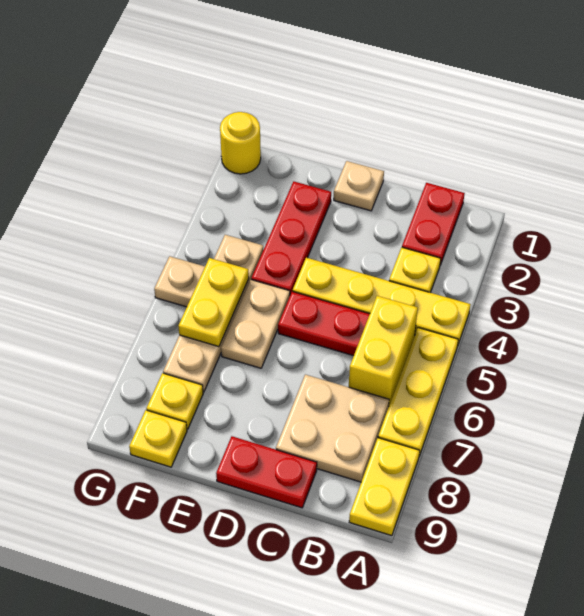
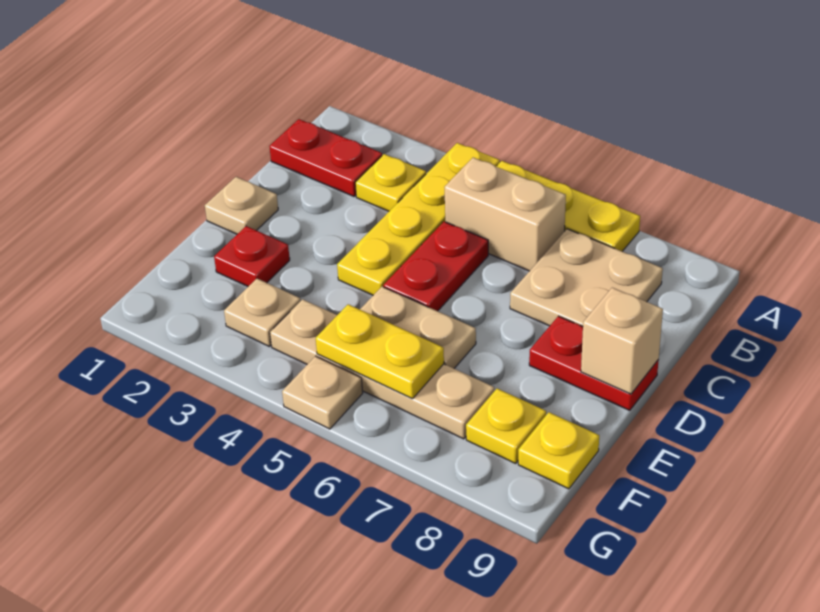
yellow 1x2 plate [349,438,420,536] -> none
yellow 1x2 brick [349,296,418,405] -> tan 1x2 brick [445,158,566,271]
red 1x2 plate [216,436,317,508] -> red 1x2 plate turned to [529,316,659,410]
none -> tan 1x1 brick [581,288,663,394]
red 1x3 plate [251,181,331,295] -> red 1x1 plate [214,226,290,286]
none -> tan 1x1 plate [224,279,300,347]
yellow 1x1 round brick [220,112,261,174] -> none

